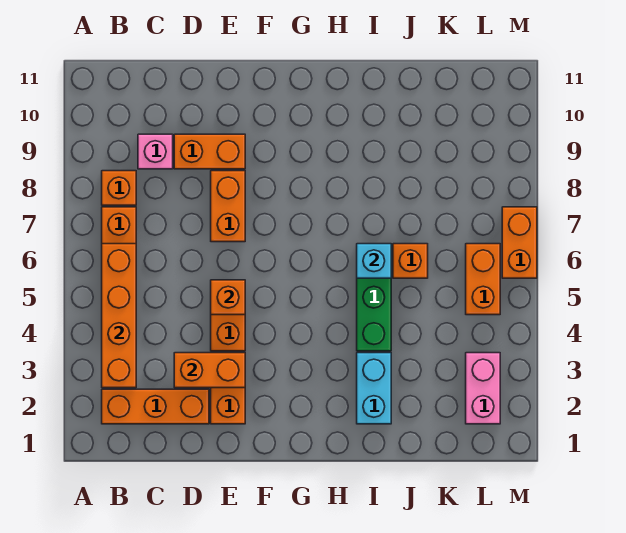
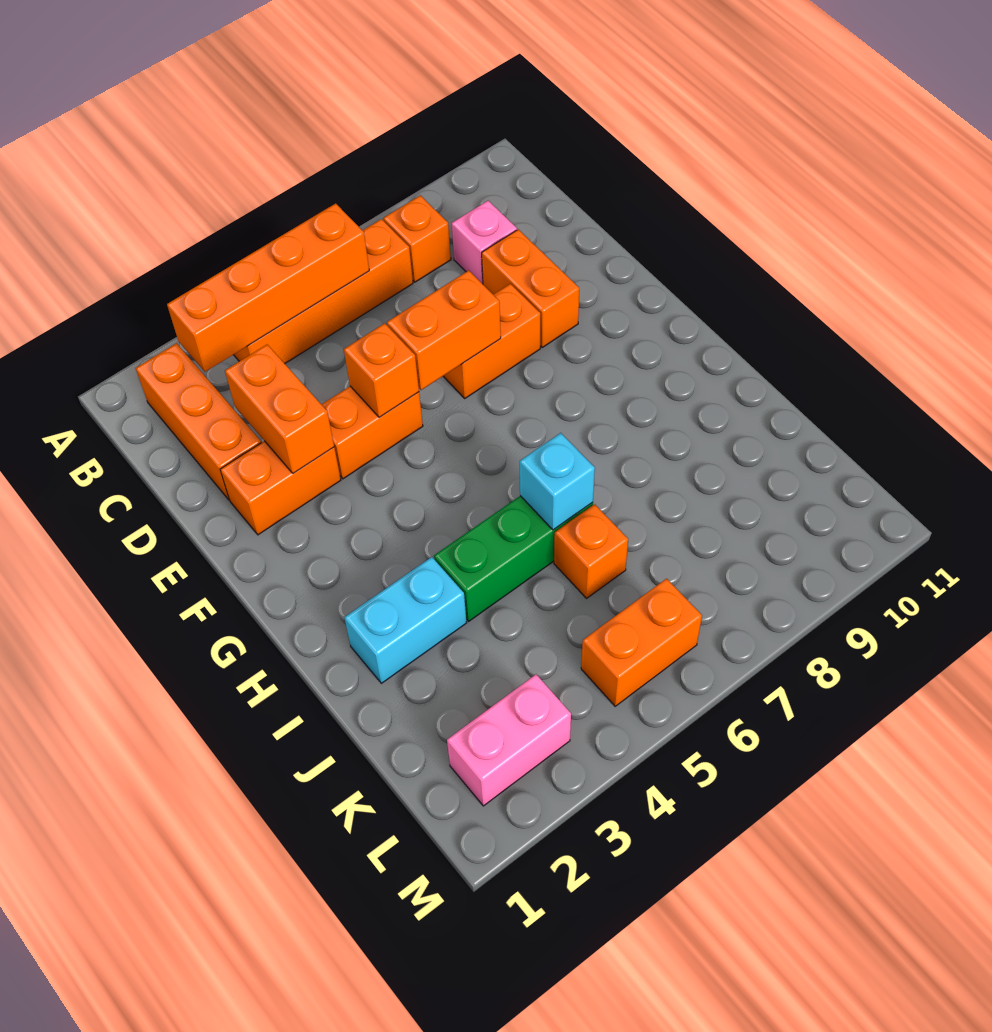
orange 1x2 brick [502,207,537,278] -> orange 1x2 brick moved to [387,270,501,390]

